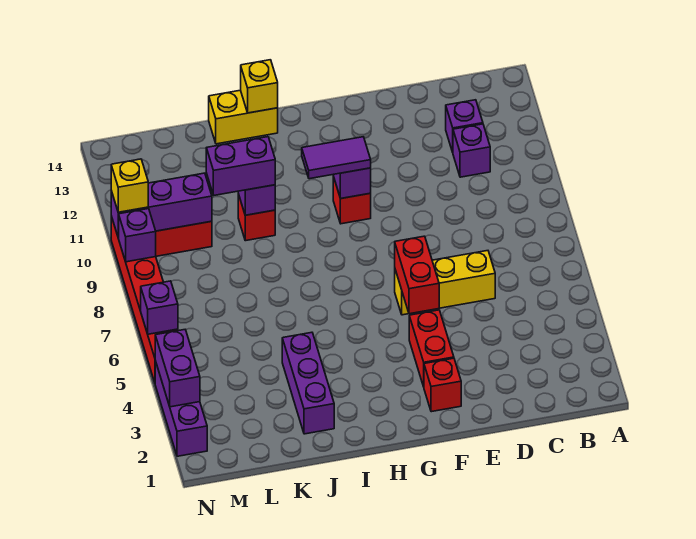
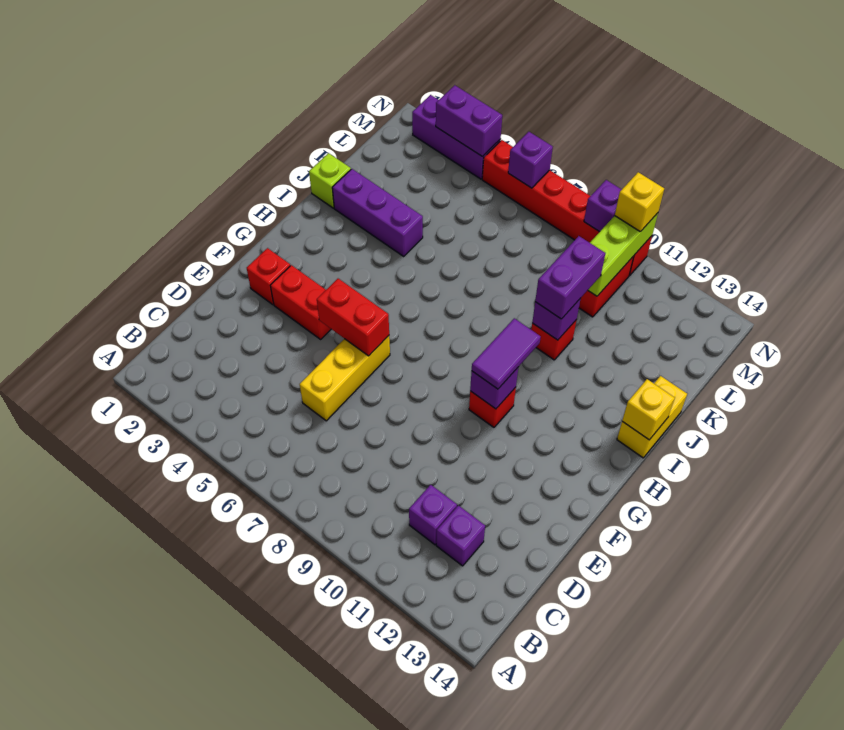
none -> lime 1x1 brick [309,153,351,208]
purple 1x3 brick [111,173,212,237] -> lime 1x3 brick [588,213,658,296]

